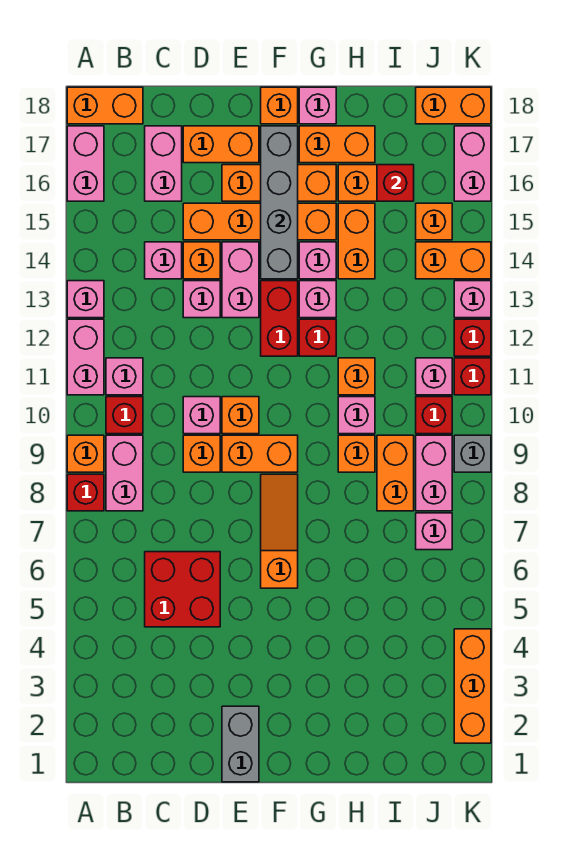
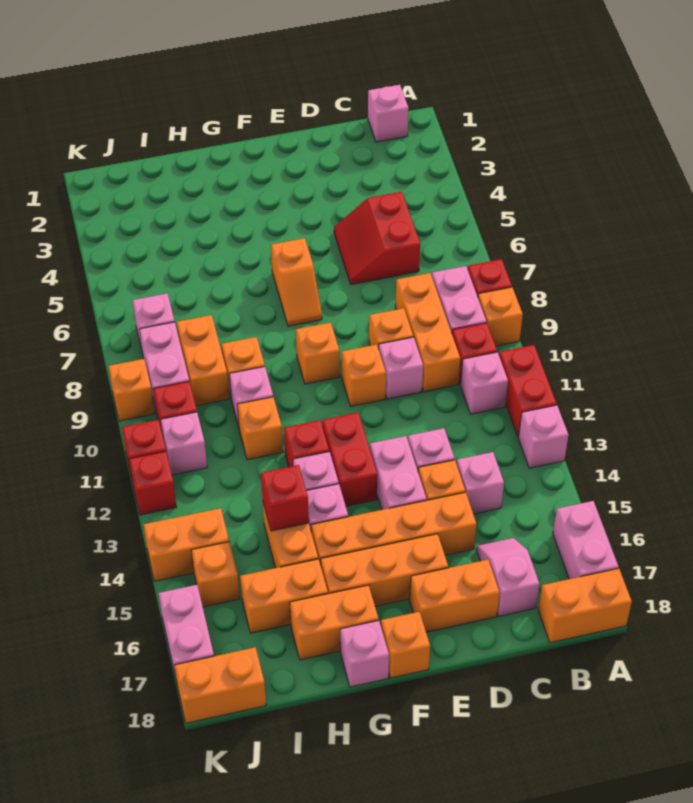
pink 1x2 brick [67,319,104,395] -> red 1x2 brick [499,345,557,437]
red 2x2 brick [145,552,220,627] -> red 2x2 slope [334,192,420,285]
pink 1x2 brick [145,126,182,201] -> pink 1x2 slope [477,538,539,616]
grey 1x2 brick [222,706,259,782] -> none
orange 1x2 brick [222,435,298,472] -> orange 1x1 brick [296,322,340,384]
orange 1x3 slope [261,474,298,588] -> orange 1x2 slope [271,238,322,326]
grey 1x4 brick [261,126,298,279] -> none
red 1x1 brick [377,165,414,201] -> red 1x1 brick moved to [261,465,309,531]
orange 1x3 brick [454,629,491,743] -> orange 1x3 brick moved to [395,273,460,392]
grey 1x1 brick [454,435,491,472] -> orange 1x1 brick [108,359,155,421]
pink 1x1 brick [454,281,491,318] -> pink 1x1 brick moved to [368,85,409,142]

